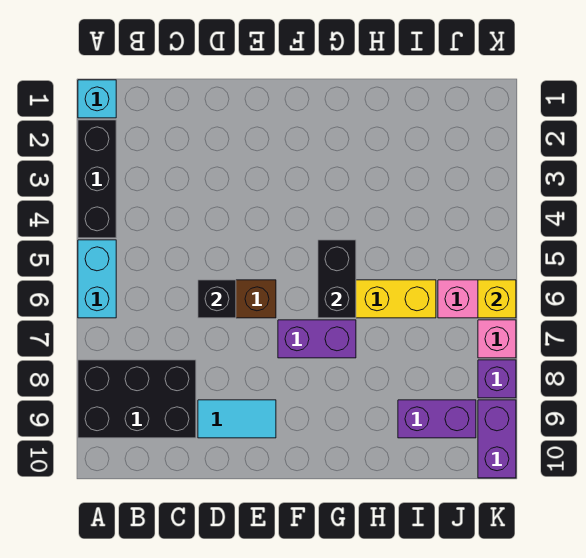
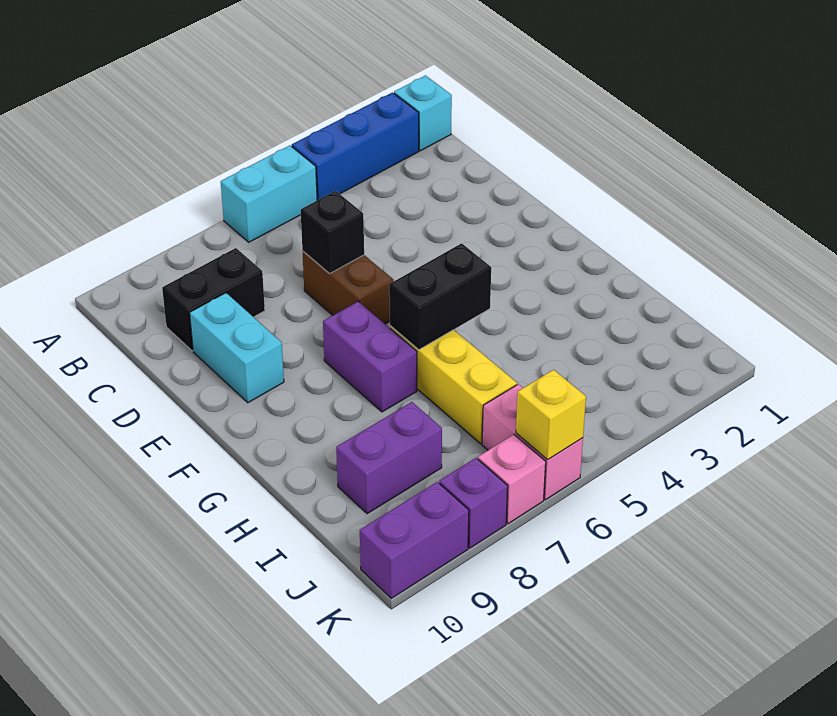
black 1x3 brick [78,120,116,238] -> blue 1x3 brick [292,93,419,200]
black 2x3 brick [78,360,196,438] -> black 1x2 brick [162,248,265,351]
cyan 1x2 tile [198,400,276,438] -> cyan 1x2 brick [190,293,284,403]
purple 1x2 brick [398,400,476,438] -> purple 1x2 brick turned to [336,402,442,514]

